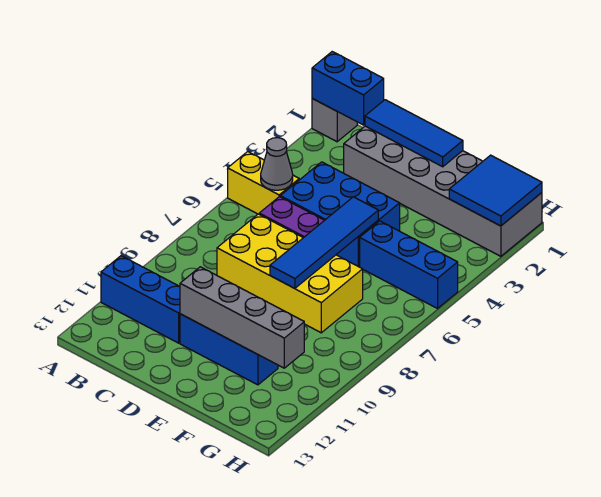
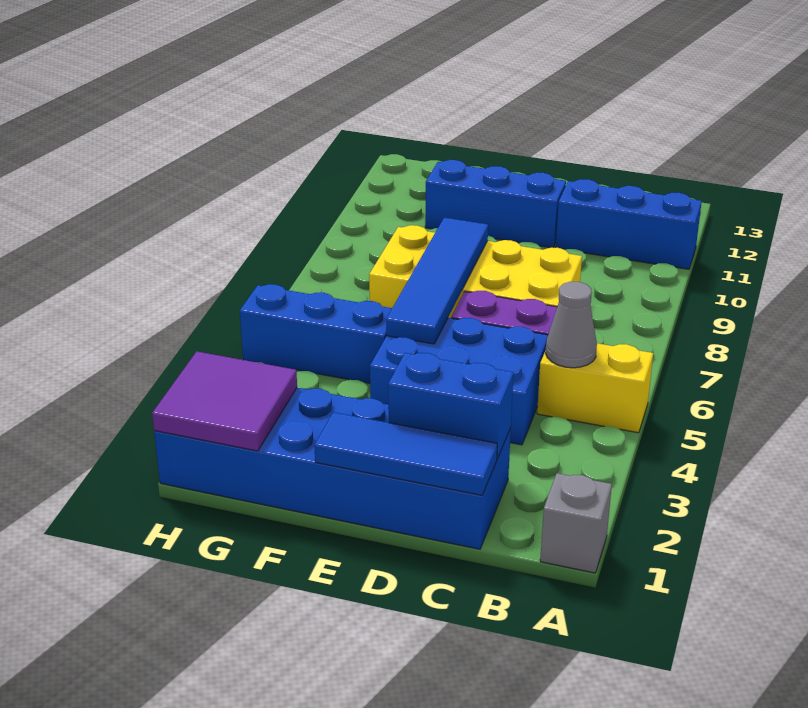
blue 1x2 brick [312,52,384,125] -> blue 1x2 brick moved to [388,353,513,459]
grey 2x6 brick [344,126,542,256] -> blue 2x6 brick [154,388,511,549]
grey 1x4 brick [180,267,304,368] -> none
blue 2x2 tile [449,155,542,226] -> purple 2x2 tile [152,351,297,451]

